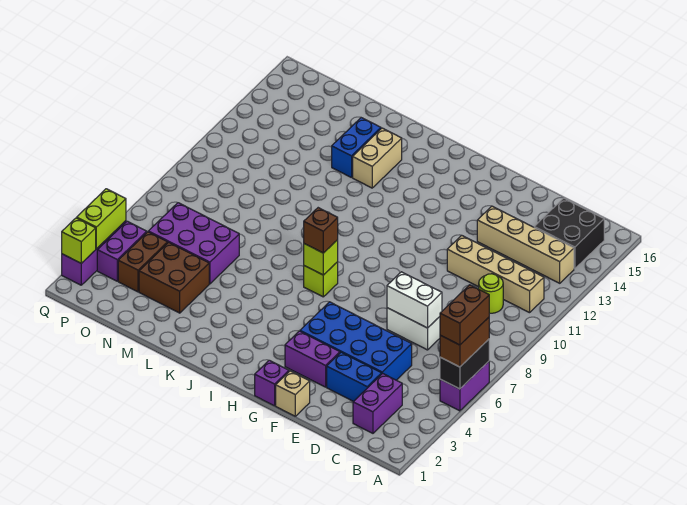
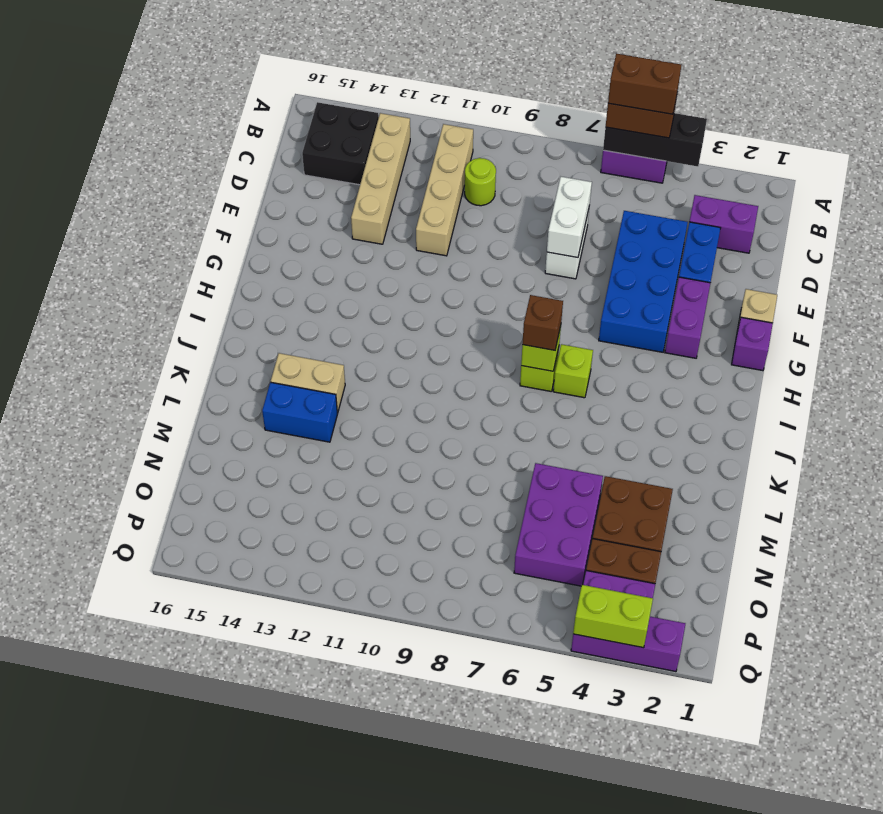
black 1x2 brick [440,339,489,389] -> black 1x3 brick [603,113,707,166]
lime 1x1 brick [62,218,96,263] -> lime 1x1 brick moved to [553,344,593,398]

